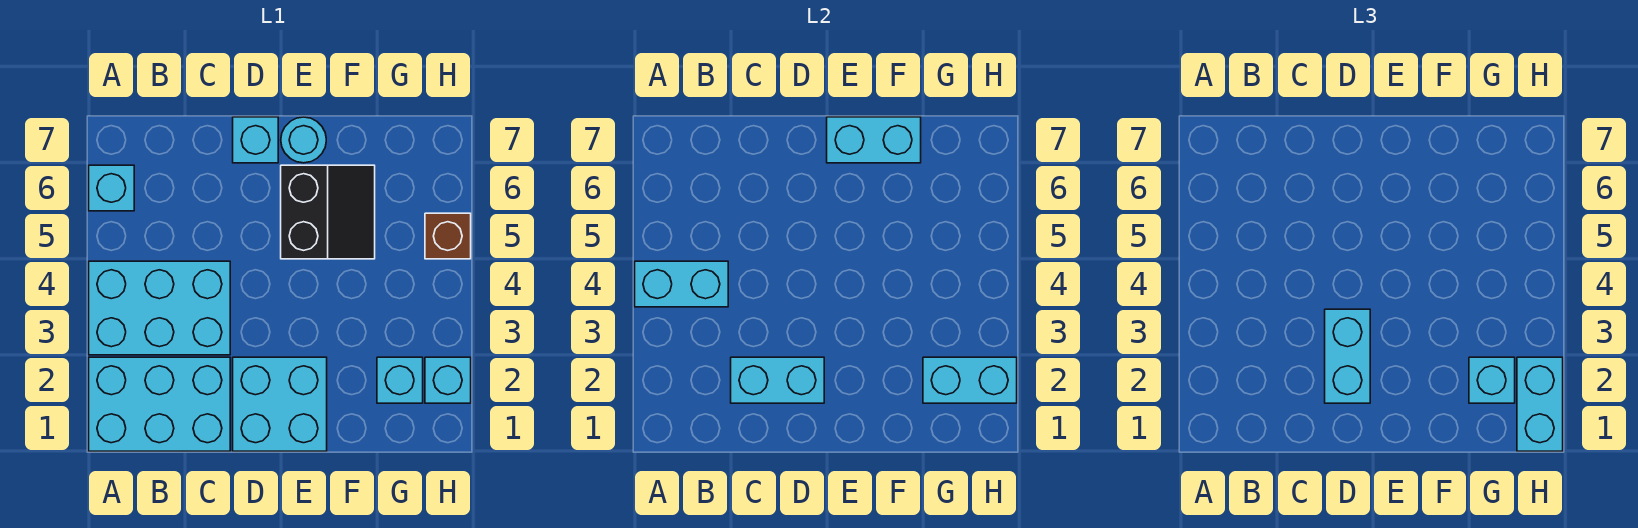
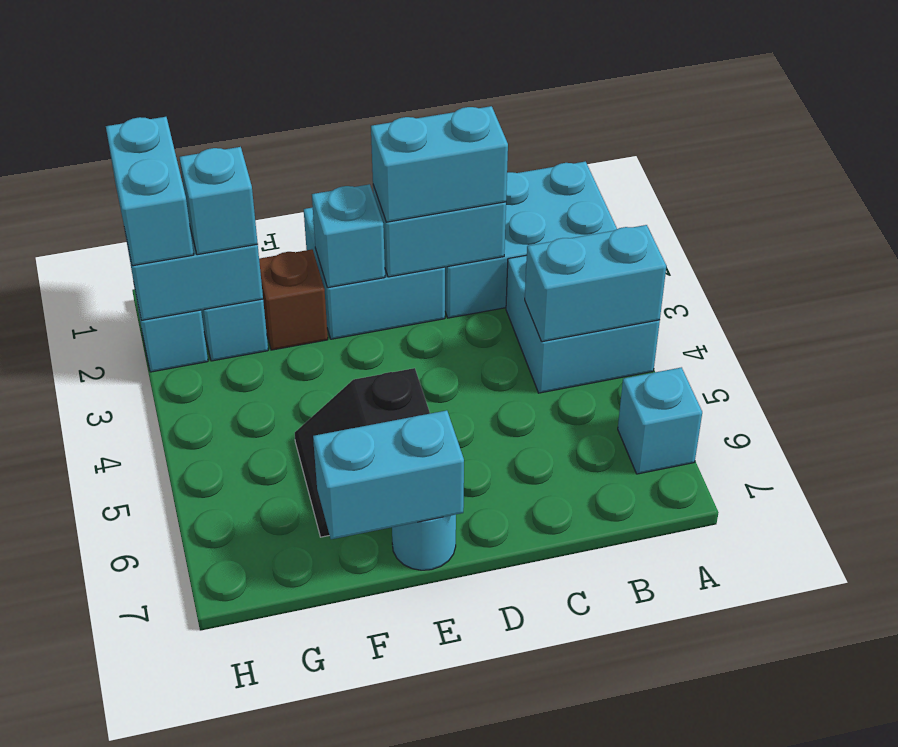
cyan 2x3 brick [89,261,230,355] -> cyan 2x2 brick [506,255,660,393]
cyan 1x2 brick [1325,309,1370,403] -> cyan 1x2 brick turned to [371,106,508,222]
cyan 1x1 brick [233,117,278,163] -> cyan 1x1 brick moved to [312,184,385,288]
brown 1x1 brick [425,213,471,259] -> brown 1x1 brick moved to [259,249,328,350]

